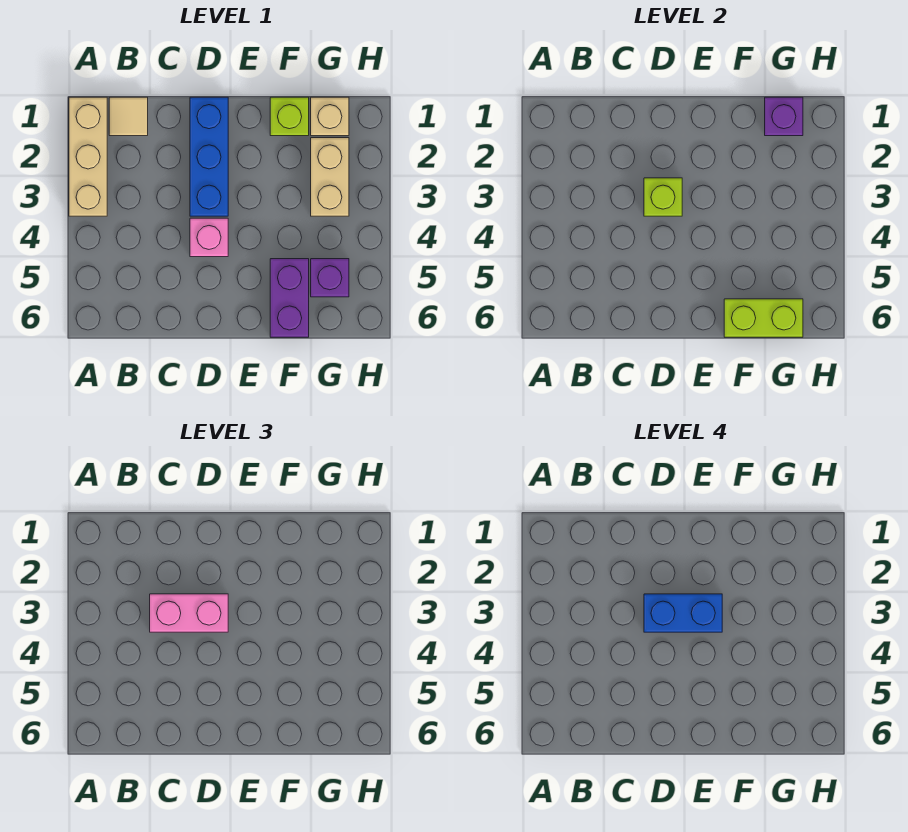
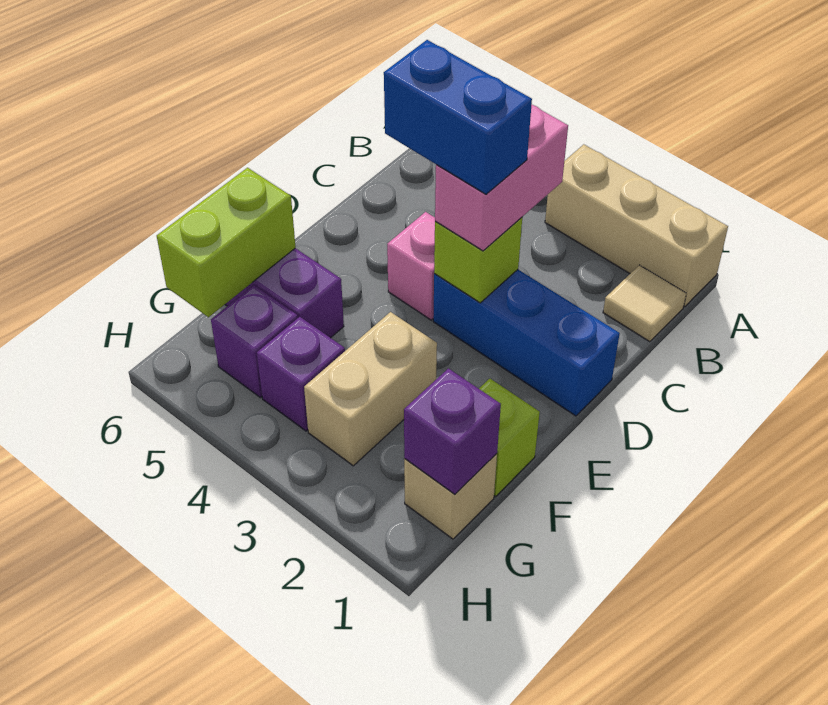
blue 1x2 brick [644,594,722,632] -> blue 1x2 brick turned to [384,40,532,194]
tan 1x2 brick [311,138,349,216] -> tan 1x2 brick turned to [304,312,437,466]
none -> purple 1x1 brick [257,317,345,431]

